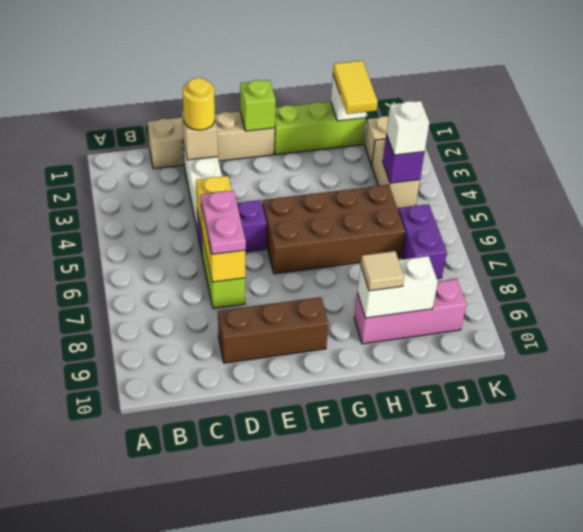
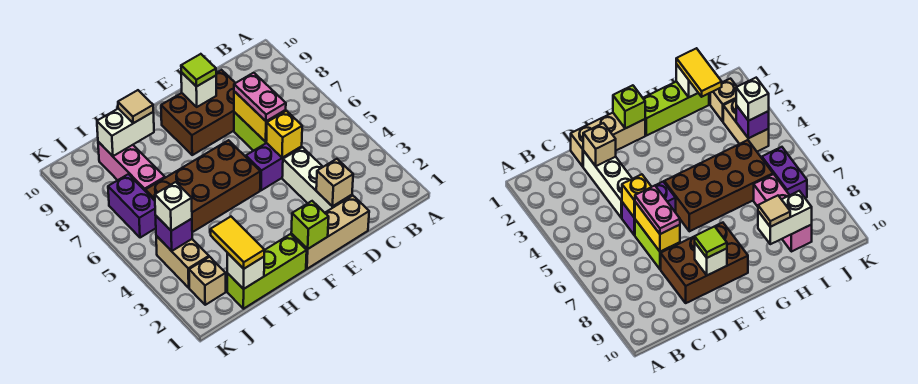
tan 1x4 brick [148,111,275,169] -> tan 1x3 brick [291,196,369,269]
yellow 1x1 round brick [183,78,215,130] -> none
brown 1x3 brick [218,297,329,363] -> brown 2x3 brick [161,70,235,155]
none -> white 1x1 brick [181,72,216,107]
none -> lime 1x1 tile [181,54,217,87]
pink 1x3 brick [354,279,466,344] -> pink 1x3 brick turned to [98,142,165,190]

